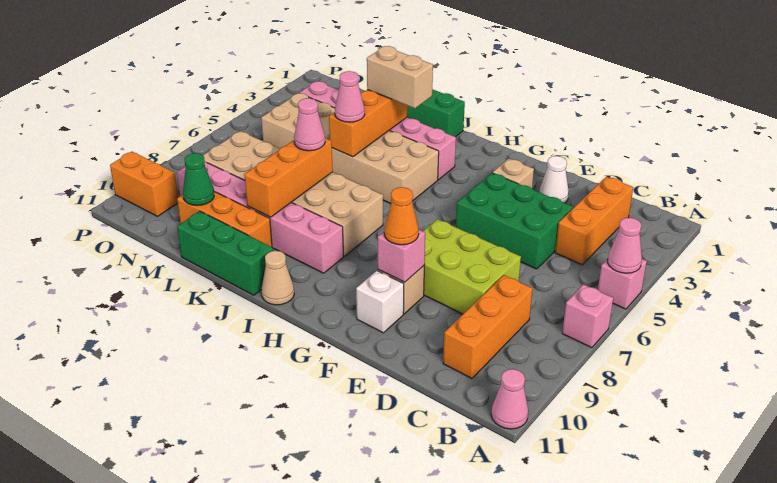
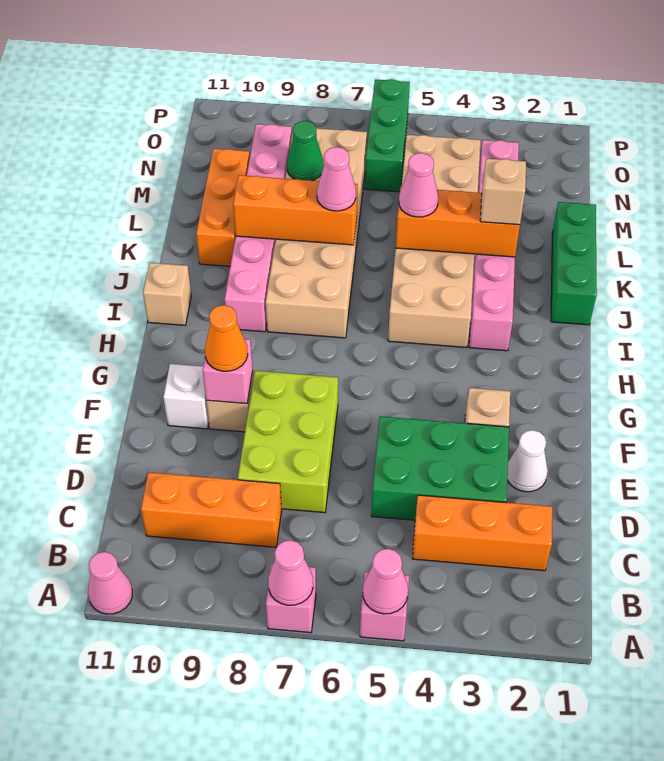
none -> pink 1x1 cone [268,540,313,605]
green 2x3 brick [456,173,573,269] -> green 2x3 brick turned to [371,416,509,520]
tan 1x1 cone [262,251,294,305] -> tan 1x1 brick [143,263,191,325]
tan 1x2 brick [367,46,433,108] -> tan 1x1 brick [480,158,526,225]
green 1x3 brick [177,211,273,295] -> green 1x3 brick moved to [365,79,410,192]
green 1x1 cone [183,153,214,206] -> green 1x1 cone moved to [287,121,324,181]
orange 1x2 brick [110,152,178,216] -> none

